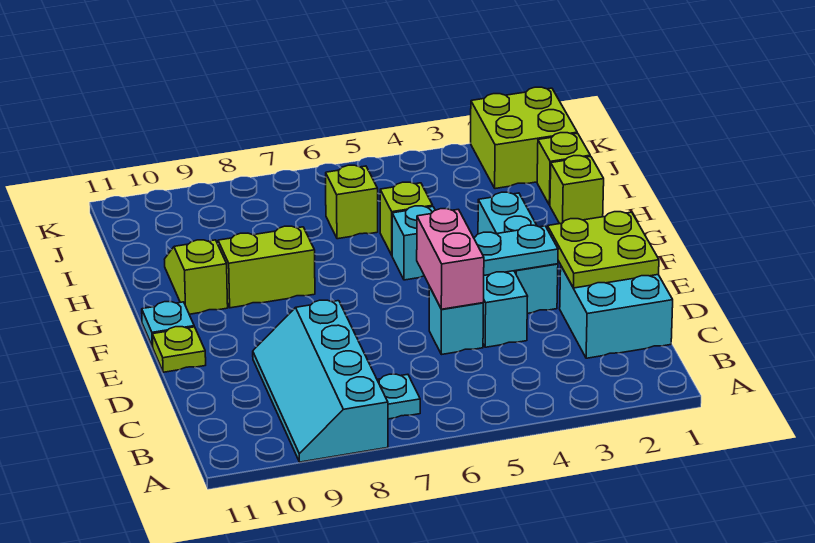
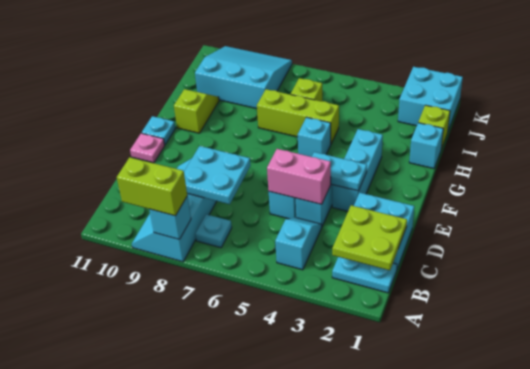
none -> cyan 1x1 brick [149,196,191,239]
none -> cyan 1x2 plate [332,257,397,293]
none -> cyan 1x2 slope [275,218,322,270]
none -> cyan 2x2 plate [184,146,251,204]
lime 2x2 plate [547,212,659,288] -> lime 2x2 plate moved to [332,205,407,270]
pink 1x2 brick [417,209,484,309] -> pink 1x2 brick turned to [267,149,331,204]
lime 1x1 plate [152,327,206,372] -> pink 1x1 plate [130,133,165,163]
lime 1x2 brick [218,226,315,308] -> lime 1x2 brick moved to [117,157,187,216]
lime 1x1 brick [550,156,604,224] -> cyan 1x1 brick [409,123,443,169]
lime 1x1 brick [380,182,433,255] -> lime 1x3 brick [257,89,339,144]
none -> cyan 3x3 slope [195,46,292,109]
lime 2x2 brick [471,87,577,189] -> cyan 2x2 brick [398,67,463,131]

